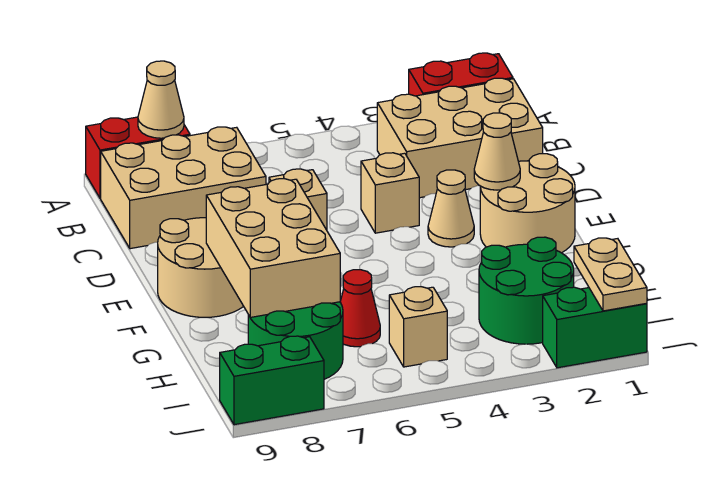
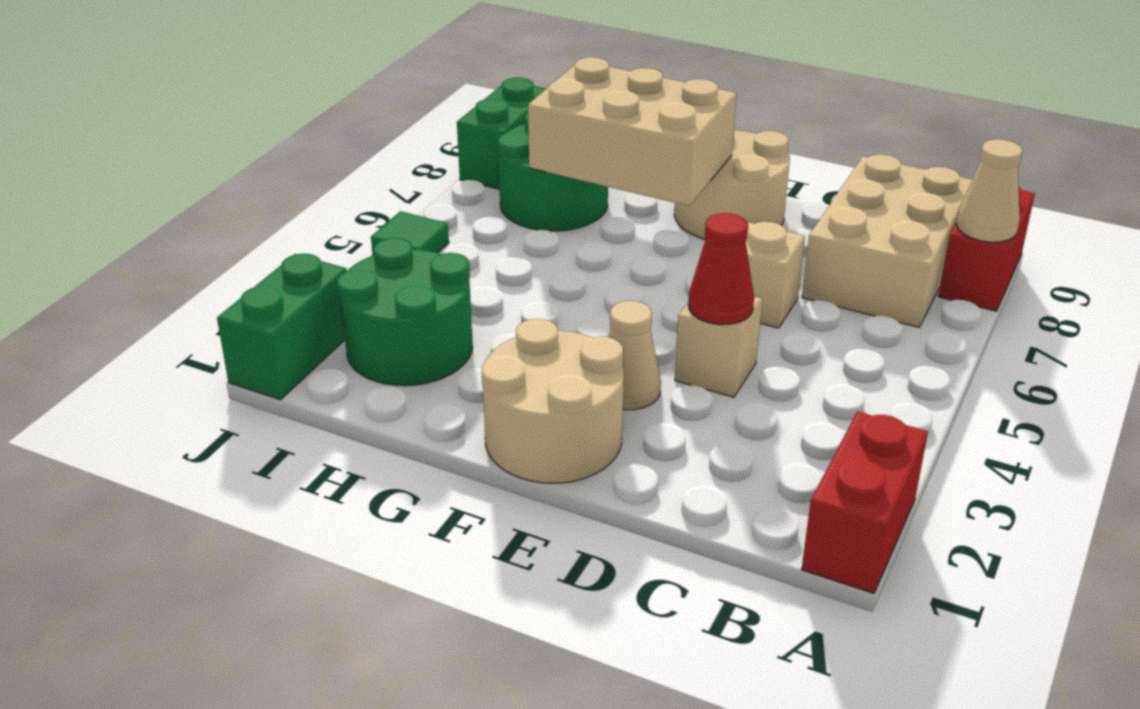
tan 2x3 brick [377,78,543,198] -> none
tan 1x1 cone [474,113,520,190] -> none
red 1x1 cone [340,270,380,347] -> red 1x1 cone moved to [688,213,754,325]
tan 1x2 plate [574,238,647,311] -> none
tan 1x1 brick [389,287,447,367] -> none
none -> green 1x1 tile [371,211,449,255]

